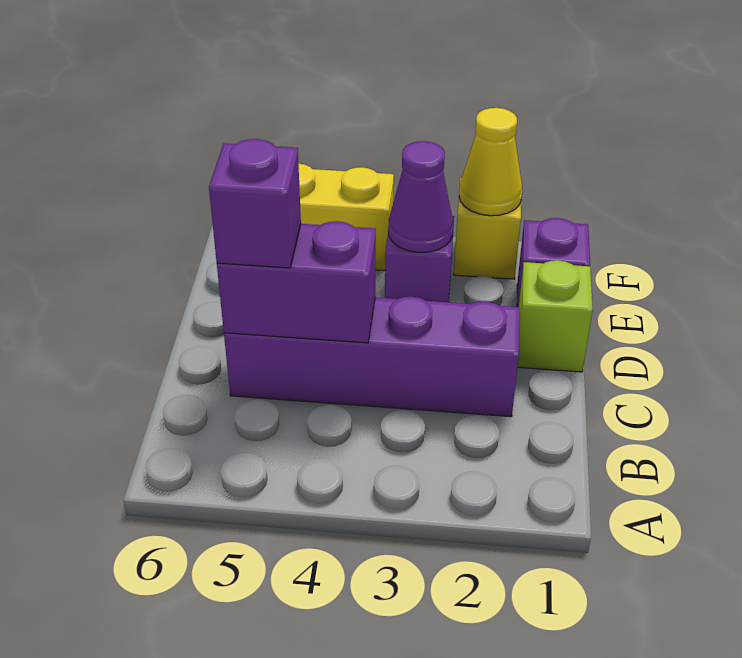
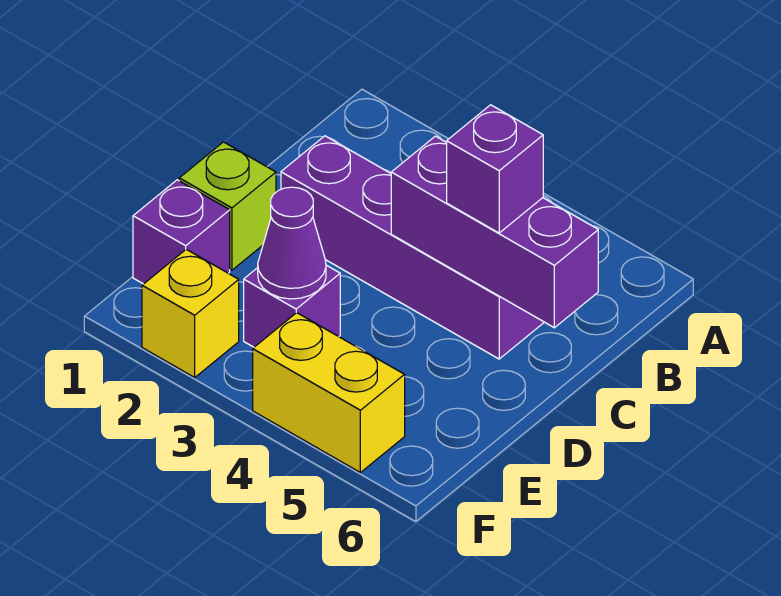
purple 1x2 brick [217,221,376,343] -> purple 1x3 brick [391,136,598,328]
yellow 1x1 cone [459,108,522,216] -> none

